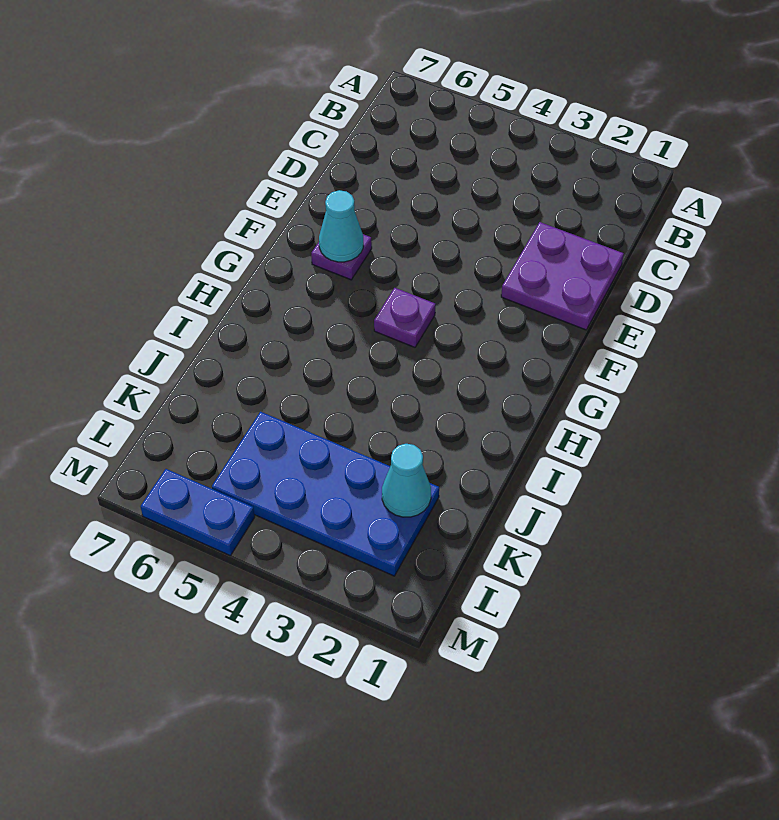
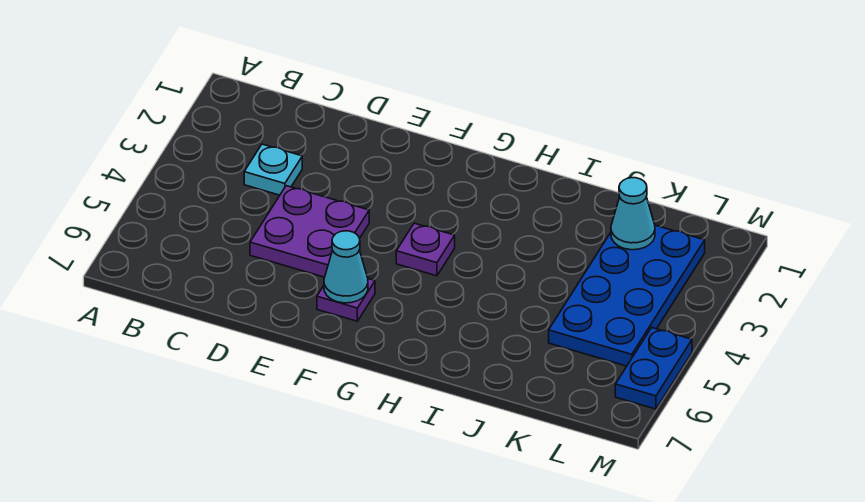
none -> cyan 1x1 plate [244,144,302,195]
purple 2x2 plate [501,222,624,330] -> purple 2x2 plate moved to [250,186,369,277]

